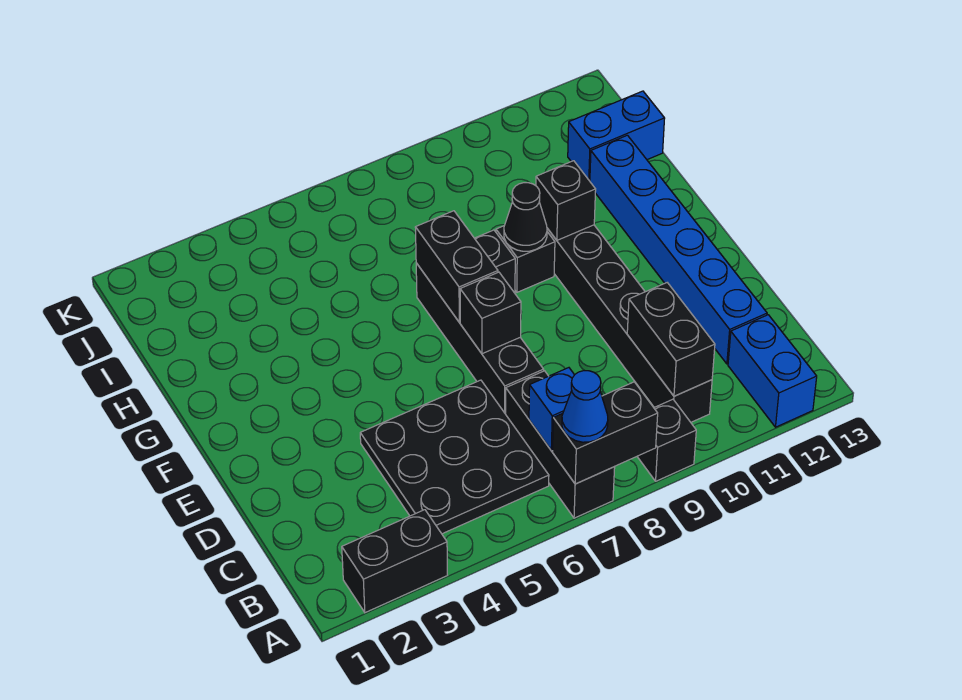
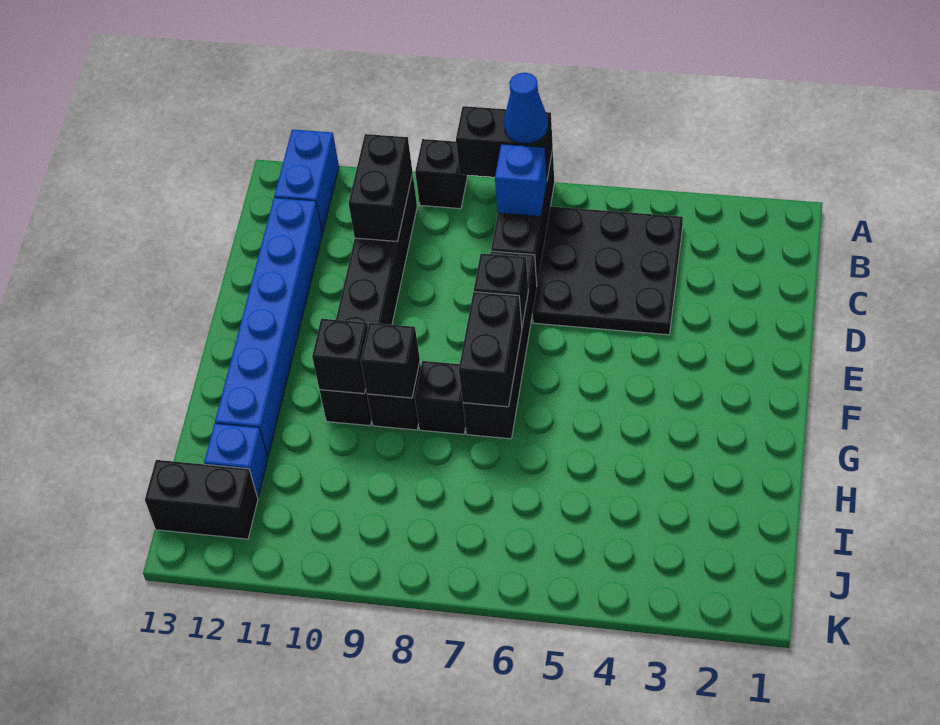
black 1x2 brick [342,510,447,613] -> black 1x2 brick moved to [145,460,258,539]
black 1x1 cone [504,183,547,251] -> black 1x1 brick [361,323,420,398]
blue 1x2 brick [568,91,665,181] -> blue 1x1 brick [204,423,268,497]

